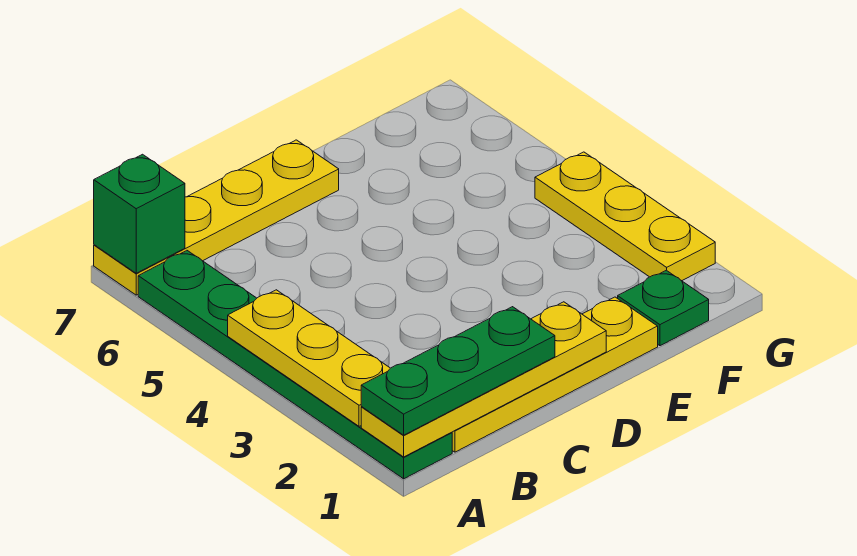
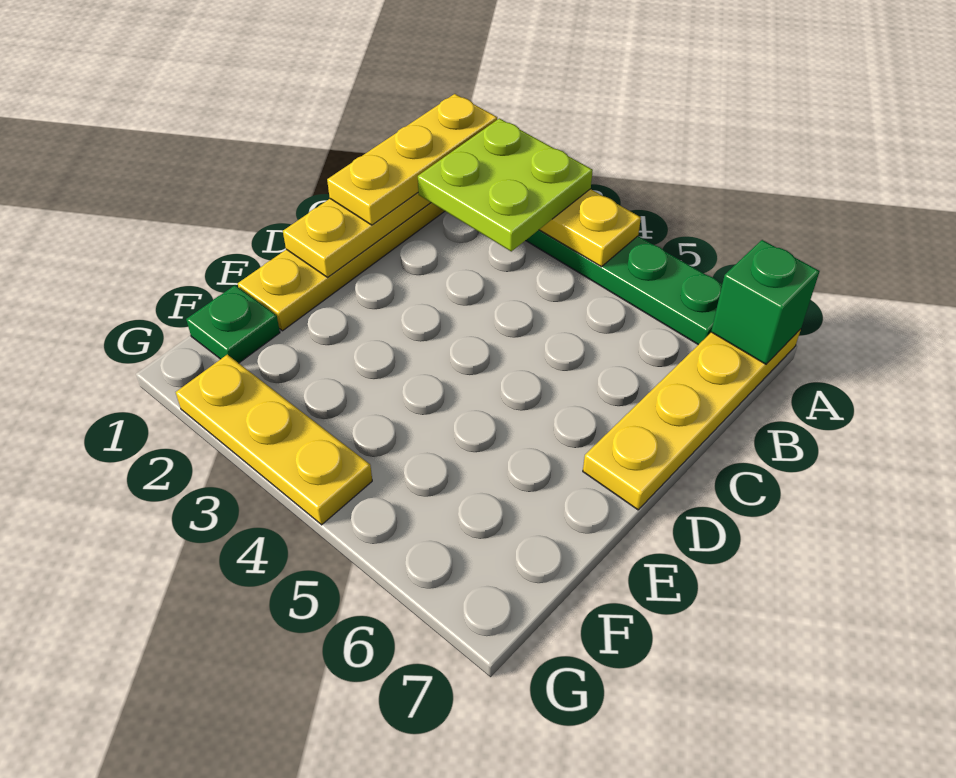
green 1x3 plate [361,307,555,435] -> yellow 1x3 plate [327,94,497,225]
none -> lime 2x2 plate [418,118,593,251]

